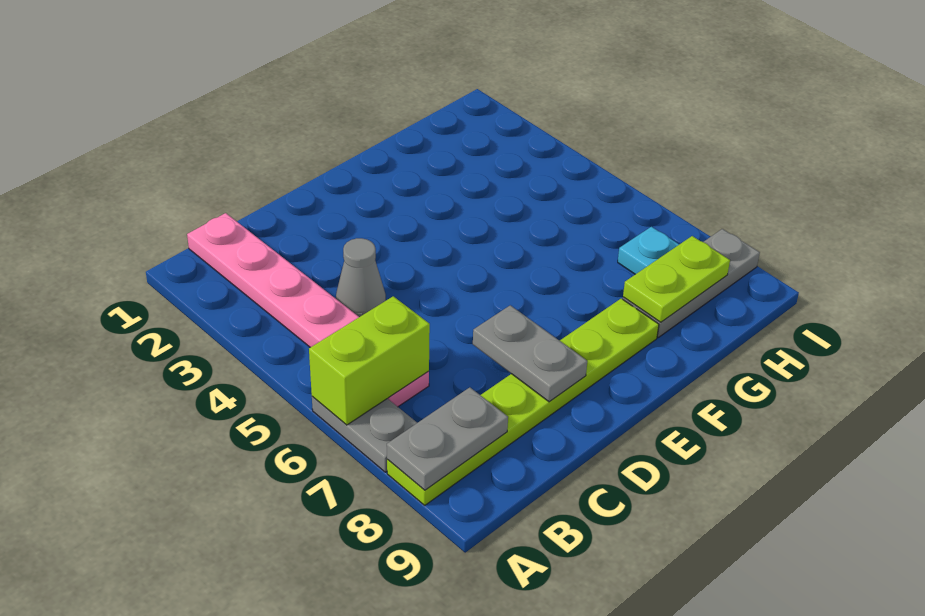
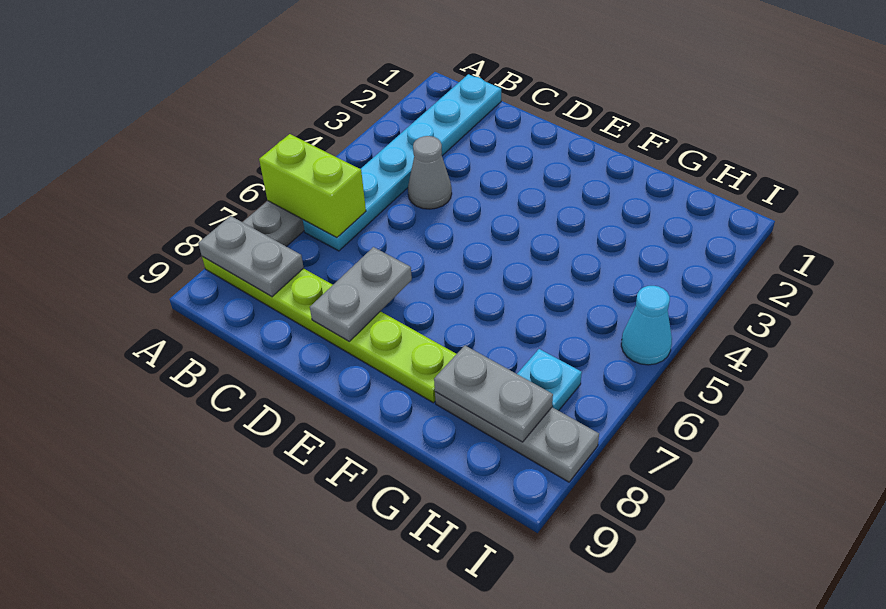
pink 1x6 plate [187,213,429,407] -> cyan 1x6 plate [303,74,501,251]
lime 1x2 plate [623,236,730,322] -> grey 1x2 plate [434,346,553,442]
none -> cyan 1x1 cone [621,286,672,365]

